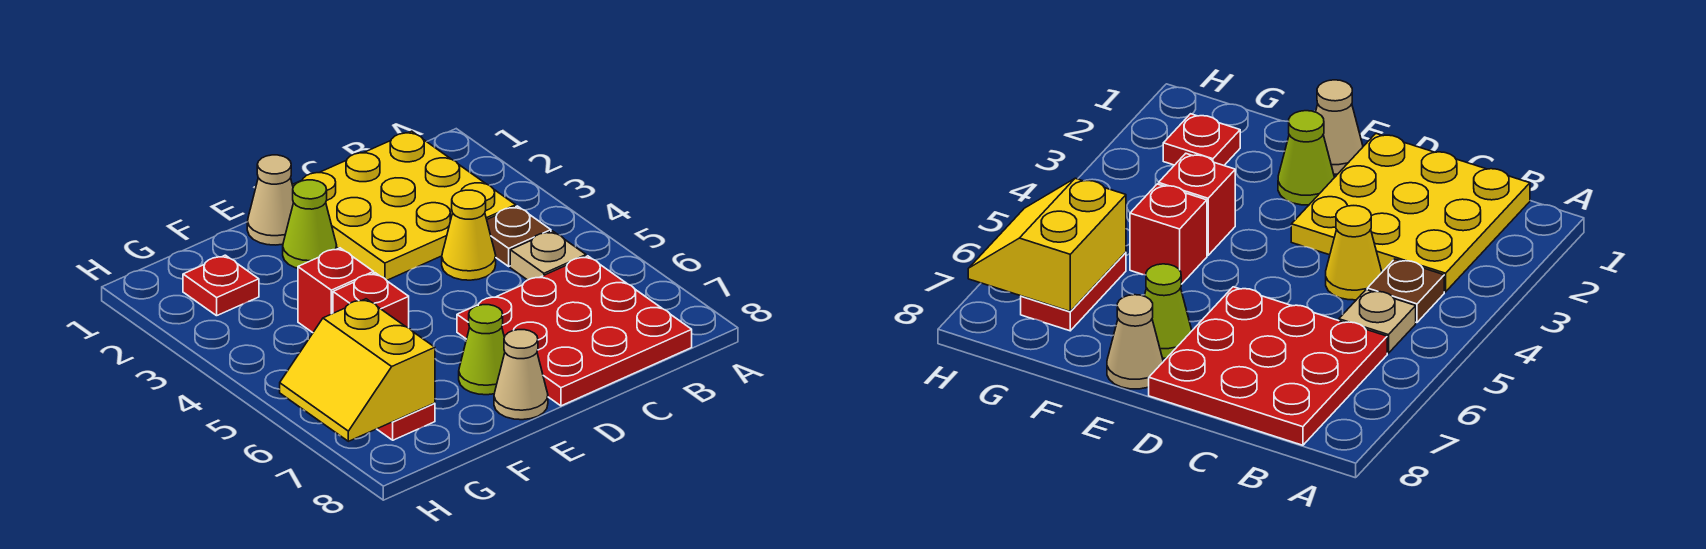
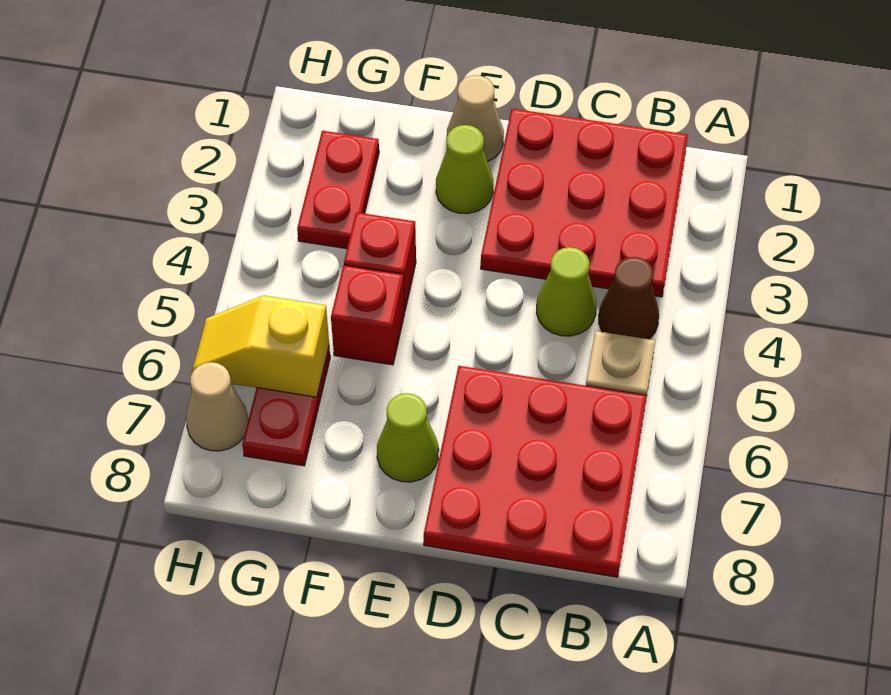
yellow 3x3 plate [292,131,516,280] -> red 3x3 plate [481,109,688,297]
brown 1x1 plate [487,206,551,266] -> brown 1x1 cone [599,257,659,339]
yellow 1x1 cone [442,190,496,280] -> lime 1x1 cone [537,247,596,336]
tan 1x1 cone [494,330,548,420] -> tan 1x1 cone moved to [186,362,248,451]
red 1x1 plate [183,255,259,316] -> red 1x2 plate [297,131,379,249]
yellow 2x2 slope [280,299,435,441] -> yellow 1x2 slope [192,296,329,397]

